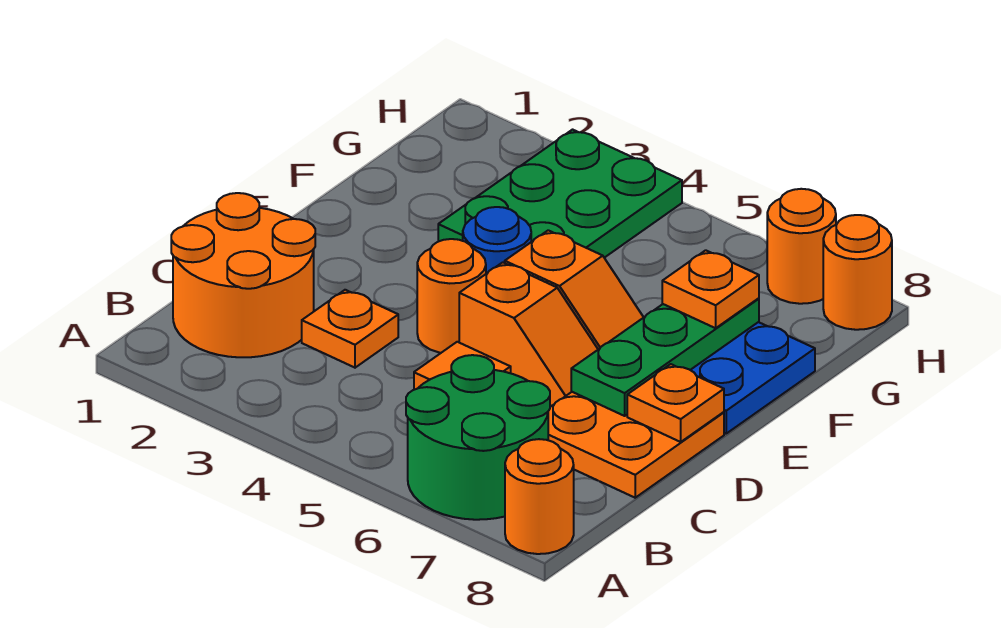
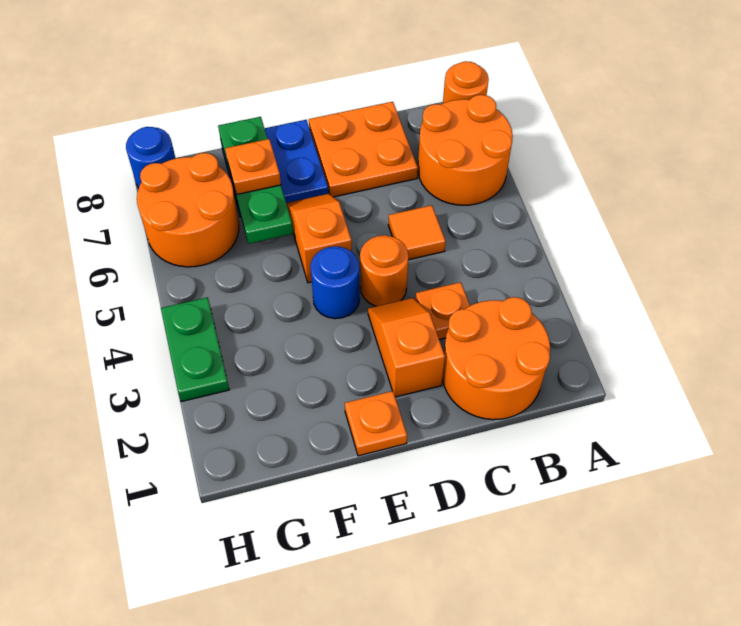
green 2x2 round brick [406,355,550,520] -> orange 2x2 round brick [418,95,513,205]
orange 1x2 slope [459,262,598,406] -> orange 1x2 slope moved to [368,298,445,397]
green 1x3 plate [571,298,759,416] -> green 1x3 plate turned to [218,117,293,244]
orange 1x1 plate [627,364,724,442] -> orange 1x1 plate moved to [345,391,407,456]
green 2x3 plate [438,130,682,258] -> green 1x2 plate [161,297,229,402]
orange 1x1 round brick [767,189,836,304] -> orange 2x2 round brick [137,153,239,267]
orange 1x1 round brick [823,215,892,330] -> blue 1x1 round brick [126,127,176,189]

